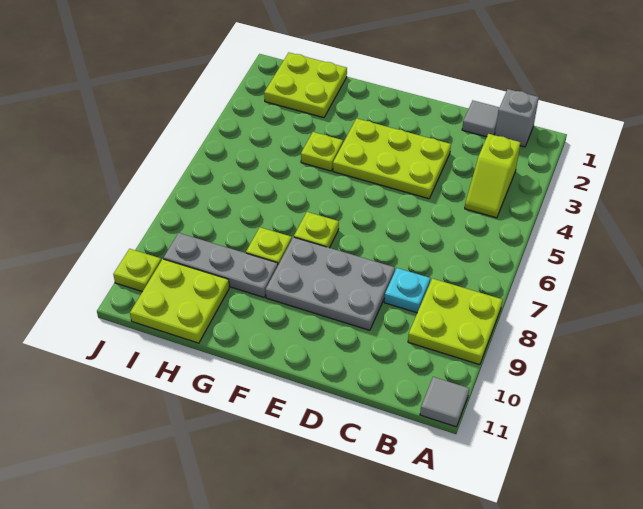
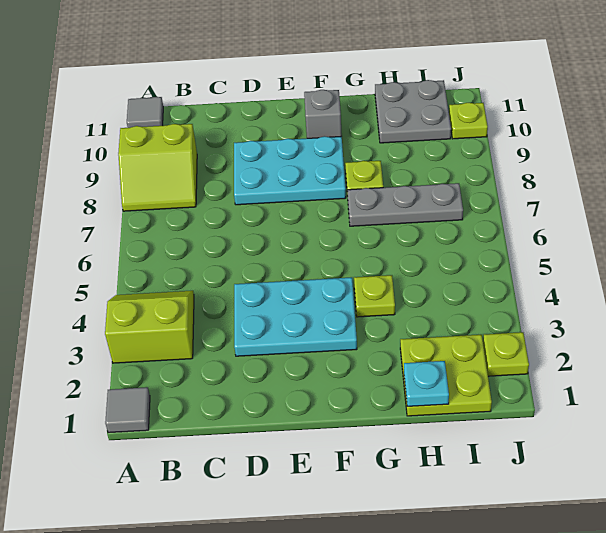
lime 2x2 plate [408,278,502,365] -> lime 2x2 slope [118,124,197,211]
grey 1x1 brick [495,89,539,147] -> grey 1x1 brick moved to [304,90,342,138]
lime 1x2 slope [465,134,520,218] -> lime 2x2 slope [105,291,194,363]
grey 1x1 tile [462,101,499,137] -> grey 1x1 tile moved to [105,387,150,433]
cyan 1x1 plate [384,268,430,313] -> cyan 1x1 plate moved to [404,361,449,406]
lime 2x3 plate [333,118,451,199] -> cyan 2x3 plate [234,277,357,356]
grey 2x3 plate [266,237,395,330] -> cyan 2x3 plate [234,136,346,205]
lime 1x1 plate [294,212,339,248] -> lime 1x1 plate moved to [483,332,529,376]
grey 1x3 plate [163,233,278,297] -> grey 1x3 plate moved to [347,183,463,226]
lime 2x2 plate [130,259,229,343] -> grey 2x2 plate [375,80,451,143]

